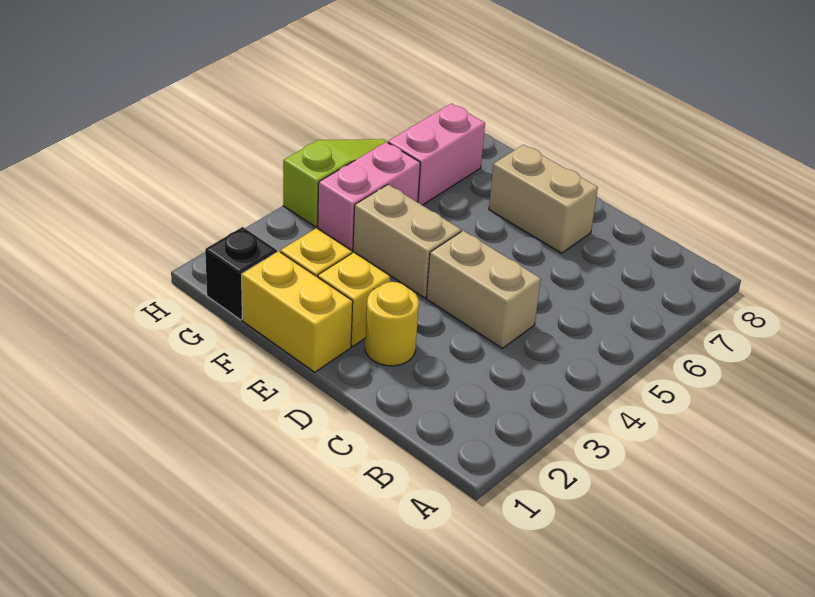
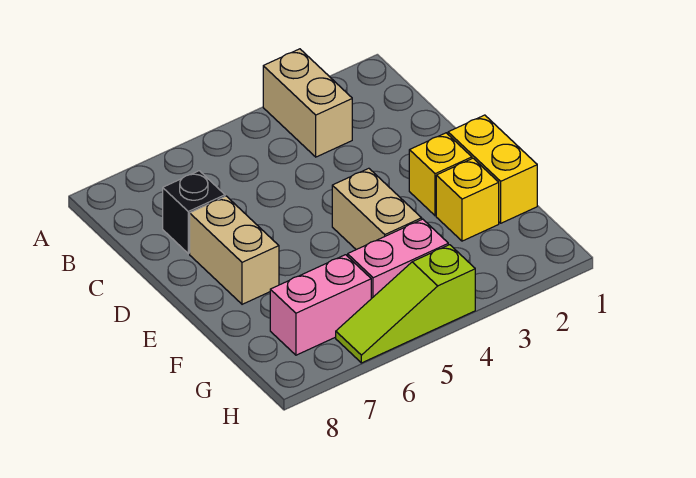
tan 1x2 brick [426,231,541,348] -> tan 1x2 brick moved to [263,49,352,157]
yellow 1x1 round brick [365,282,419,366] -> none
black 1x1 brick [205,227,277,320] -> black 1x1 brick moved to [163,171,225,253]

